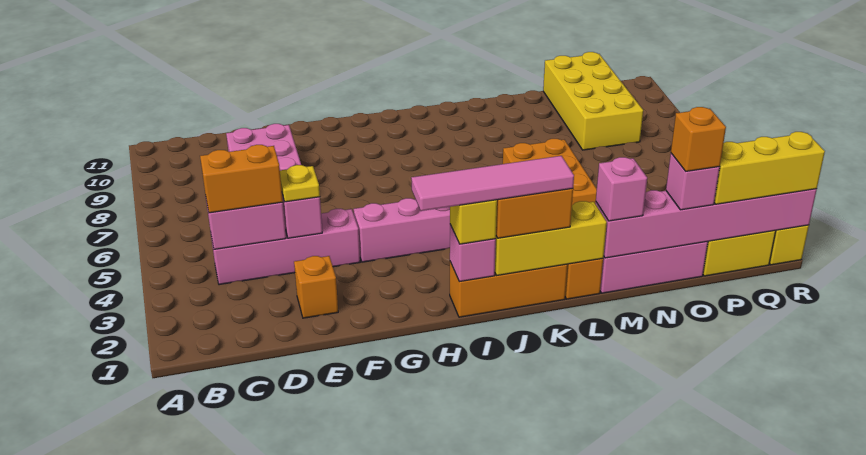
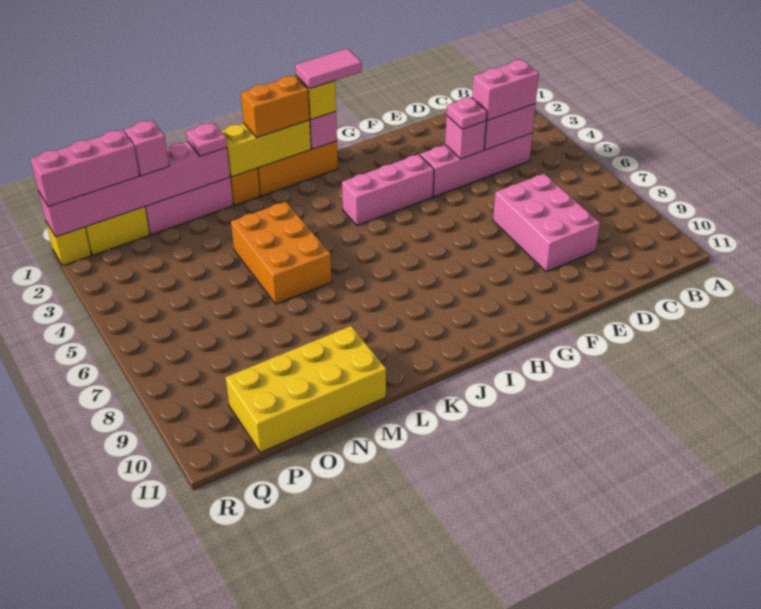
orange 1x2 brick [200,145,283,213] -> pink 1x2 brick [472,60,539,120]
orange 1x1 brick [294,256,338,318] -> none
yellow 1x1 plate [280,165,320,202] -> pink 1x1 plate [446,97,487,129]
pink 1x4 tile [411,156,574,211] -> pink 1x2 tile [295,49,362,89]
pink 1x1 brick [596,157,647,221] -> pink 1x1 plate [186,123,227,156]
orange 1x1 brick [671,107,726,171] -> none
yellow 2x4 brick [543,52,643,150] -> yellow 2x4 brick turned to [226,326,386,453]
yellow 1x3 brick [714,132,825,204] -> pink 1x3 brick [30,130,139,207]

